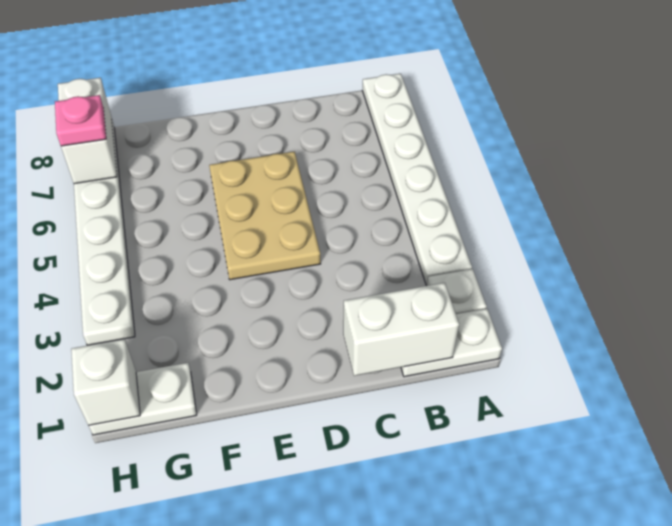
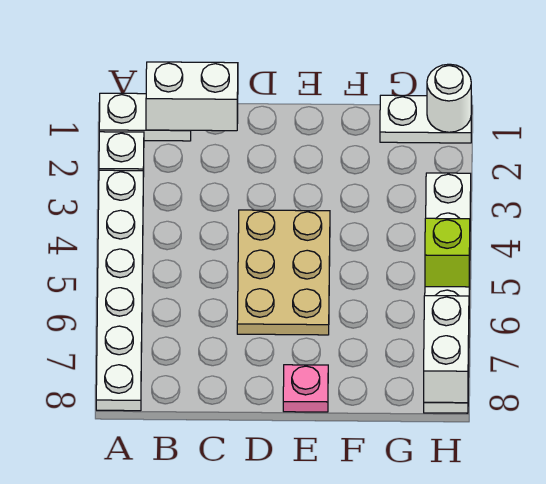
white 1x1 brick [71,339,140,425] -> white 1x1 round brick [427,64,471,132]
none -> lime 1x1 brick [425,218,470,287]
pink 1x1 plate [55,95,106,146] -> pink 1x1 plate moved to [283,365,328,412]

